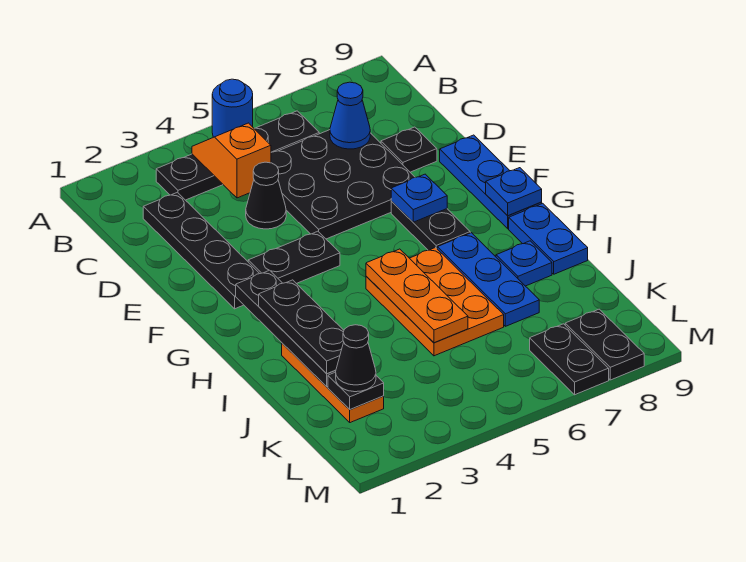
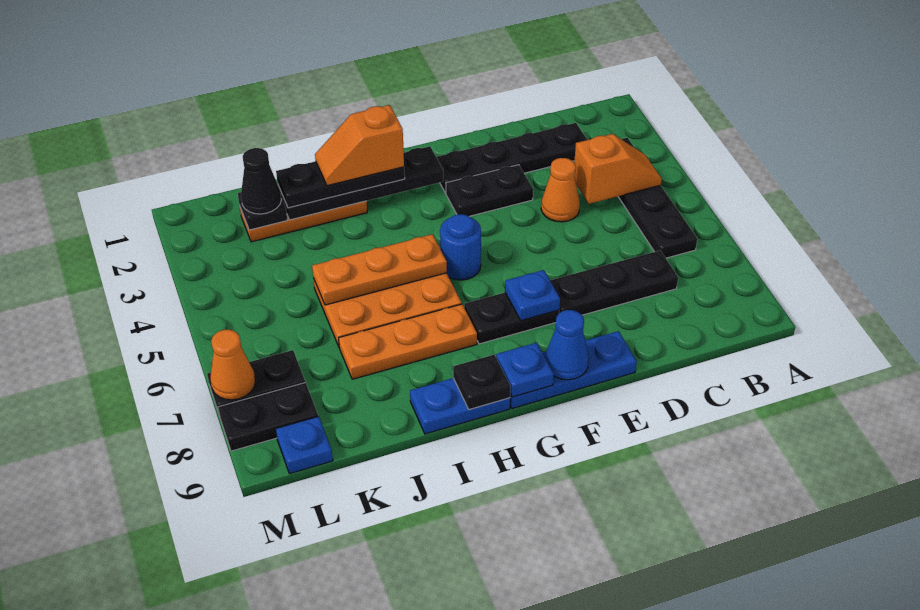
blue 1x1 round brick [212,79,253,137] -> blue 1x1 round brick moved to [440,214,481,280]
black 3x3 plate [271,130,415,239] -> black 1x3 plate [550,250,678,315]
blue 1x1 cone [330,82,370,149] -> blue 1x1 cone moved to [545,310,589,380]
black 1x1 cone [246,162,286,229] -> orange 1x1 cone [541,158,580,222]
black 1x1 plate [381,127,437,172] -> black 1x1 plate moved to [453,355,511,409]
black 1x2 plate [248,231,340,284] -> black 1x2 plate turned to [446,165,533,216]
none -> orange 1x2 slope [315,105,404,186]
blue 1x3 plate [437,233,539,326] -> orange 1x3 plate [339,304,477,379]
blue 1x1 plate [496,241,552,286] -> blue 1x1 plate moved to [276,416,333,474]
none -> orange 1x1 cone [210,330,255,400]

